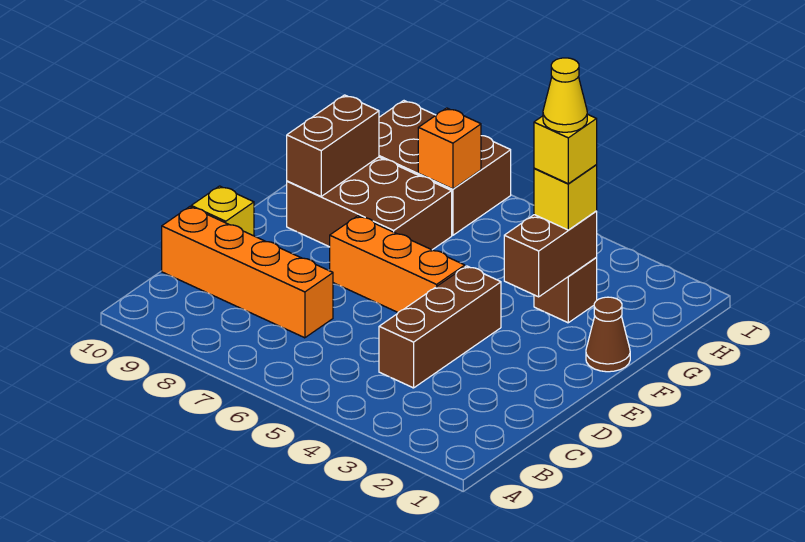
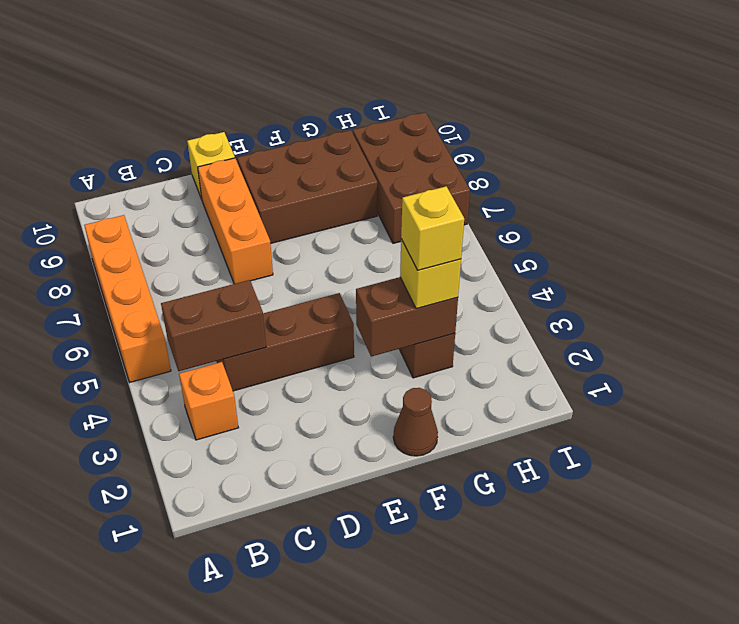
orange 1x4 brick [162,207,333,338] -> orange 1x4 brick moved to [84,215,171,382]
orange 1x3 brick [330,216,465,312] -> orange 1x3 brick moved to [198,158,273,284]
brown 2x3 brick [287,157,452,250] -> brown 2x3 brick turned to [237,130,377,244]
brown 1x2 brick [287,95,379,197] -> brown 1x2 brick moved to [161,280,266,371]
yellow 1x1 cone [543,58,587,132] -> none
orange 1x1 brick [418,108,481,189] -> orange 1x1 brick moved to [179,362,238,440]

